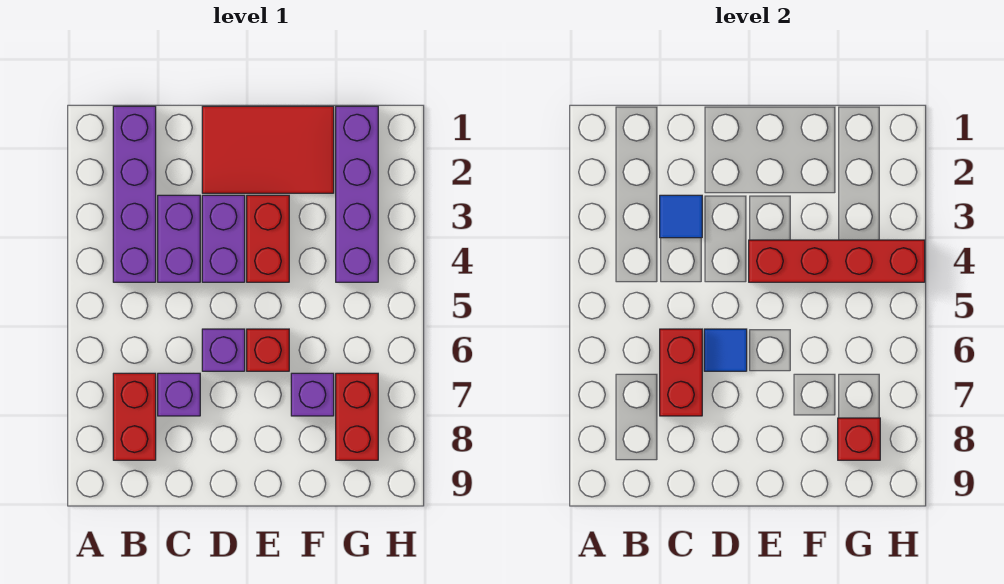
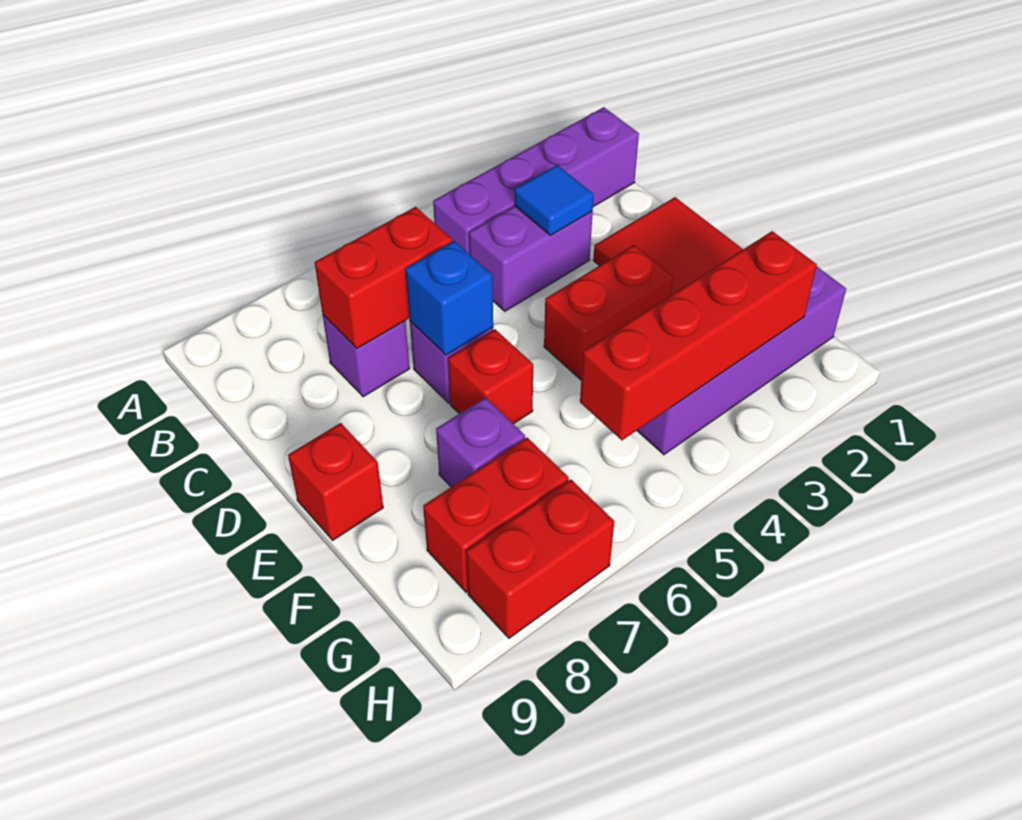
red 1x2 brick [113,373,156,460] -> red 1x2 brick moved to [466,480,614,638]
purple 1x2 brick [202,195,245,282] -> none
blue 1x1 tile [704,329,747,371] -> blue 1x1 brick [405,241,493,355]
red 1x4 brick [749,240,925,282] -> red 1x4 brick turned to [580,231,817,440]
red 1x1 brick [838,418,880,460] -> red 1x1 brick moved to [288,423,383,540]

